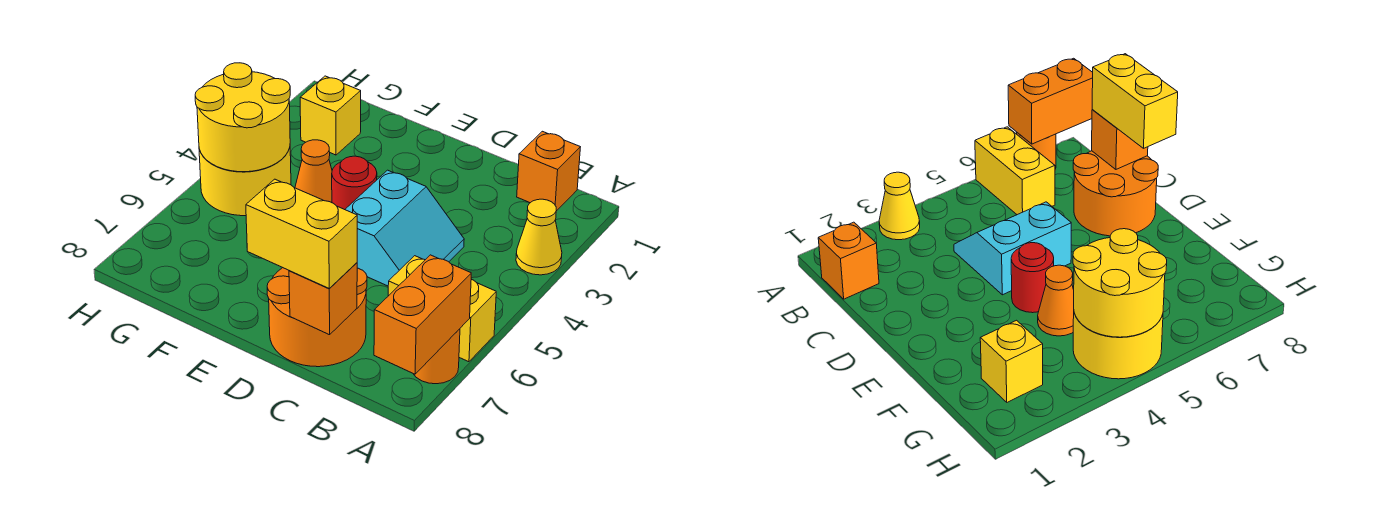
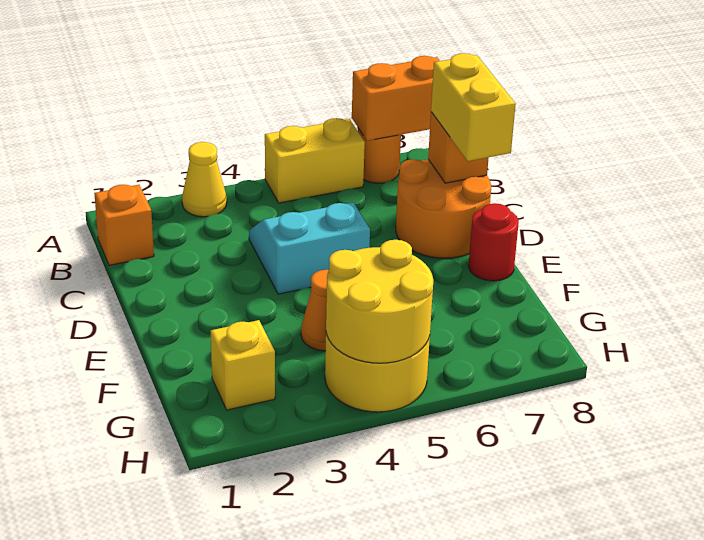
yellow 1x2 brick [388,256,496,362] -> yellow 1x2 brick turned to [265,118,365,203]
red 1x1 round brick [332,156,377,210] -> red 1x1 round brick moved to [468,203,519,281]

